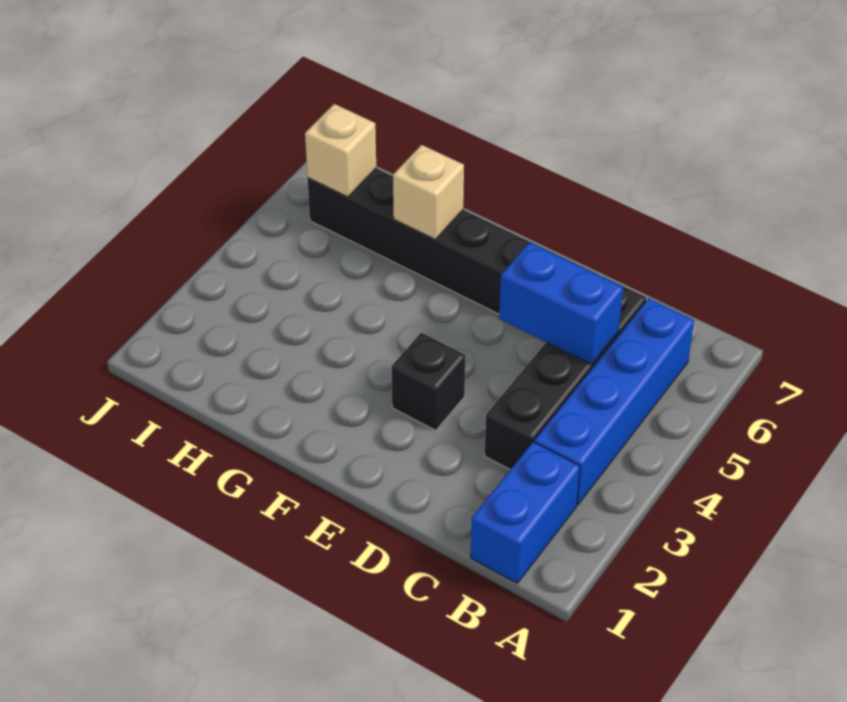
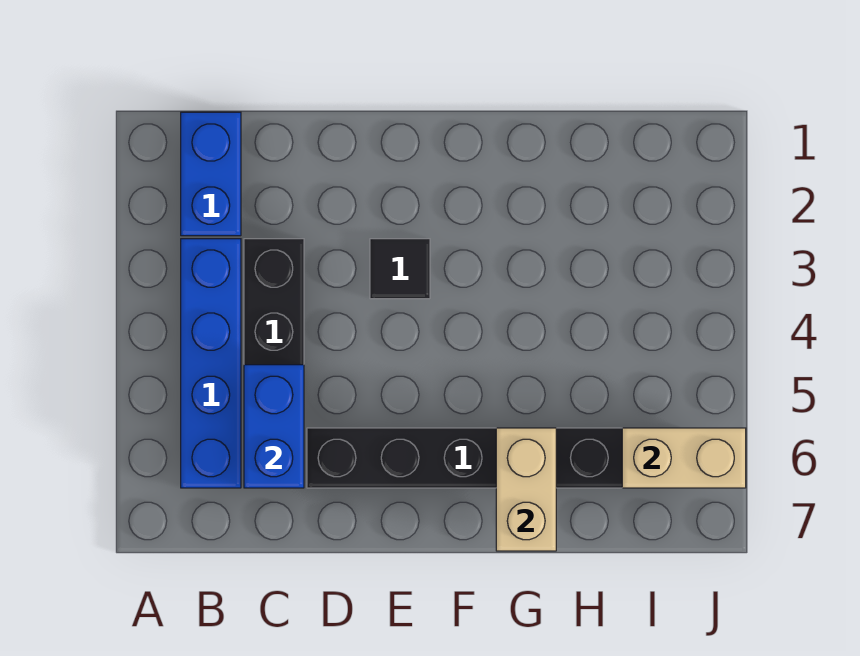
blue 1x2 brick [499,242,623,364] -> blue 1x2 brick turned to [244,365,304,488]
black 1x1 brick [392,333,465,430] -> black 1x1 tile [370,239,430,299]
tan 1x1 brick [393,145,464,240] -> tan 1x2 brick [496,428,556,551]
tan 1x1 brick [305,104,376,197] -> tan 1x2 brick [622,428,746,488]

